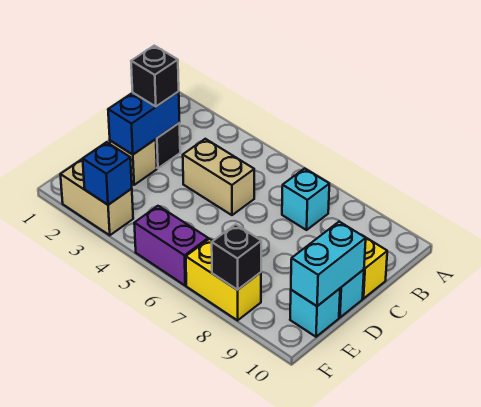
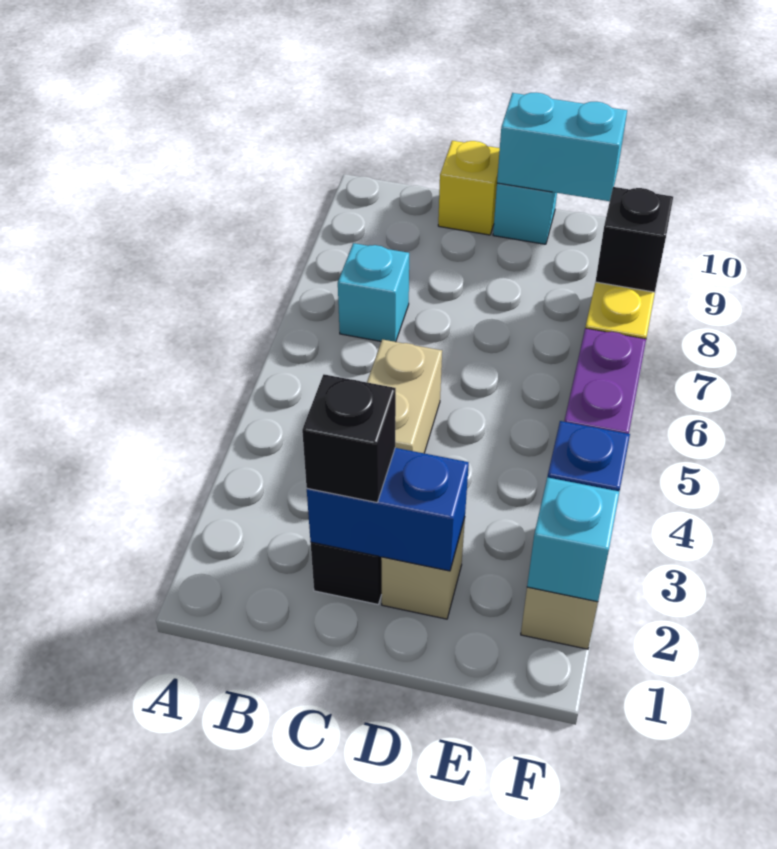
cyan 1x1 brick [290,289,340,337] -> cyan 1x1 brick moved to [527,477,620,602]

